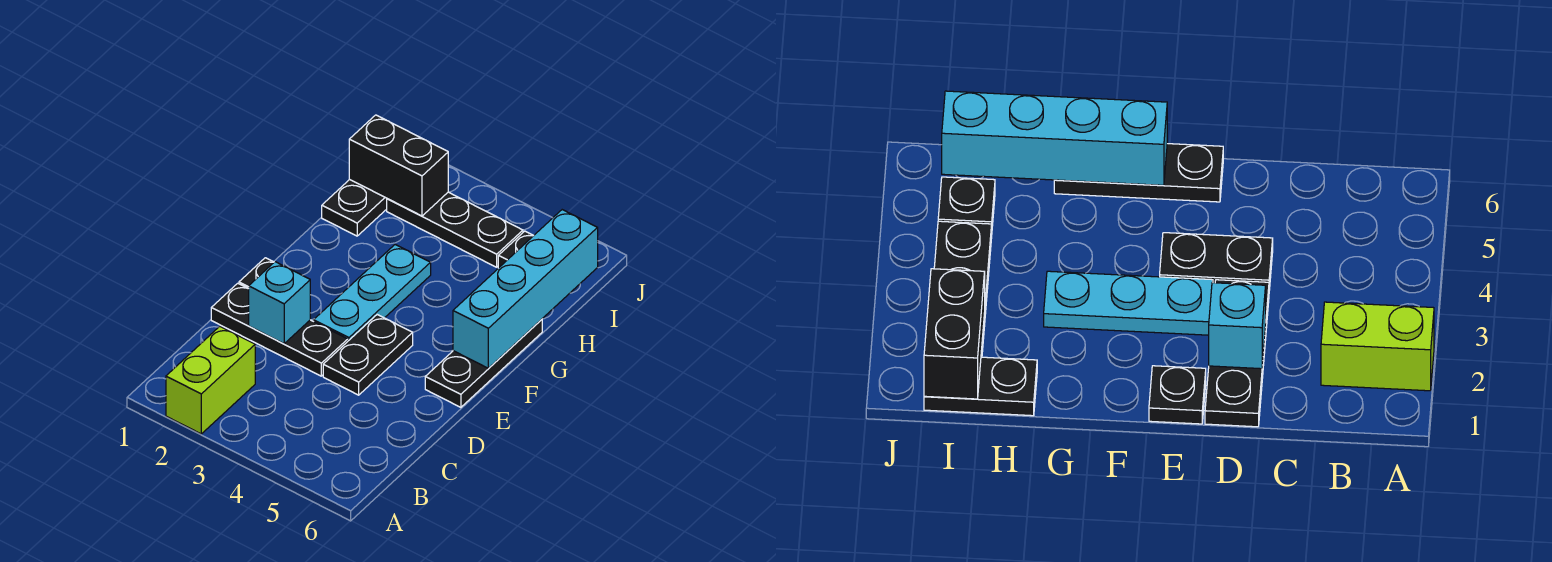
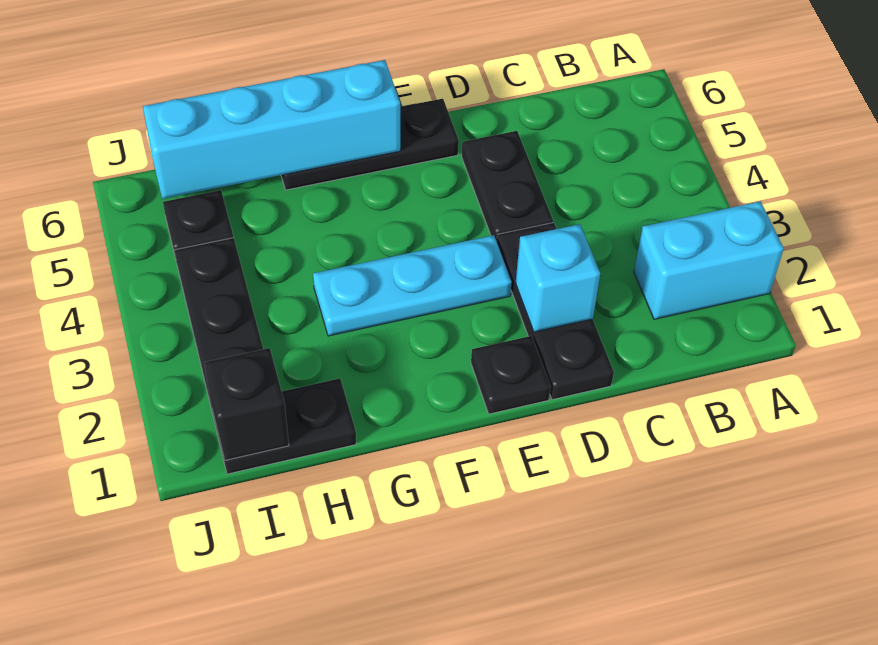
lime 1x2 brick [166,326,255,434] -> cyan 1x2 brick [634,201,784,319]
black 1x2 plate [323,315,413,395] -> black 1x2 plate turned to [462,131,553,241]
black 1x2 brick [349,115,448,216] -> black 1x1 brick [204,348,289,460]

